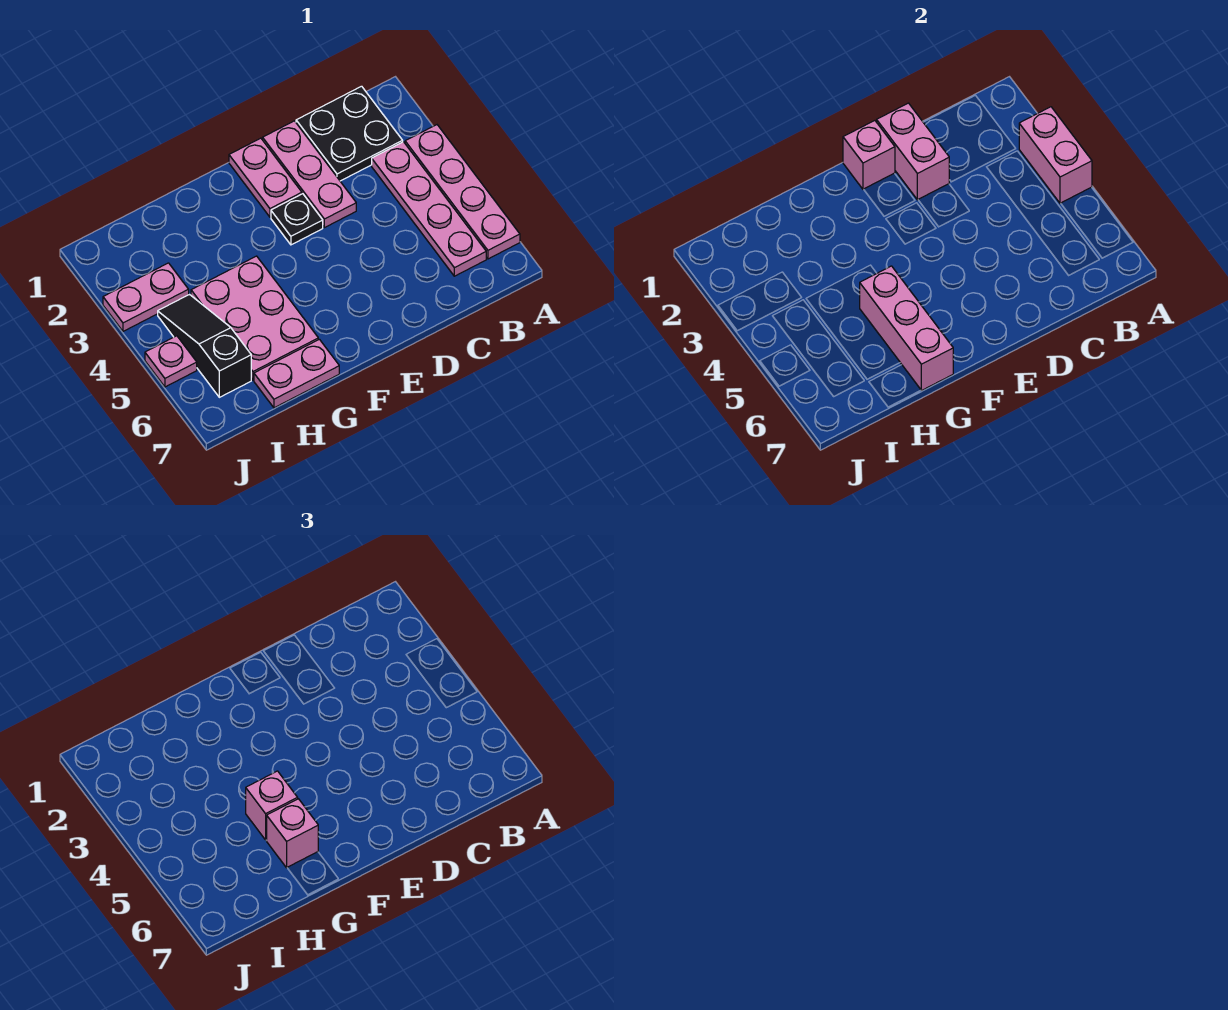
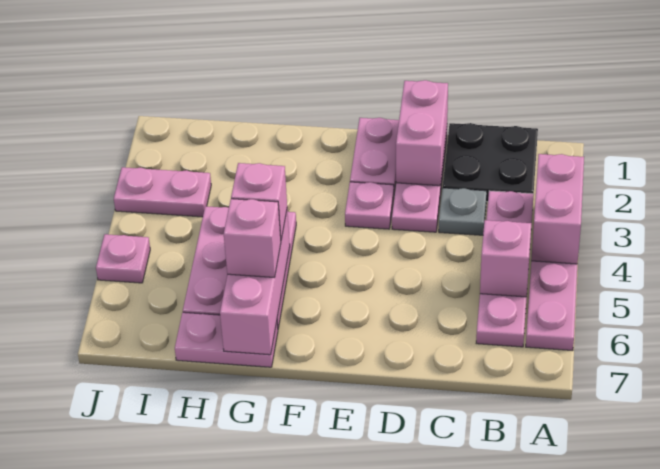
none -> grey 1x1 plate [439,188,487,235]
pink 1x1 brick [843,121,895,189] -> pink 1x1 brick moved to [480,220,531,297]
black 1x1 plate [271,194,323,245] -> pink 1x1 plate [345,182,394,229]
black 1x3 slope [158,295,251,397] -> none

